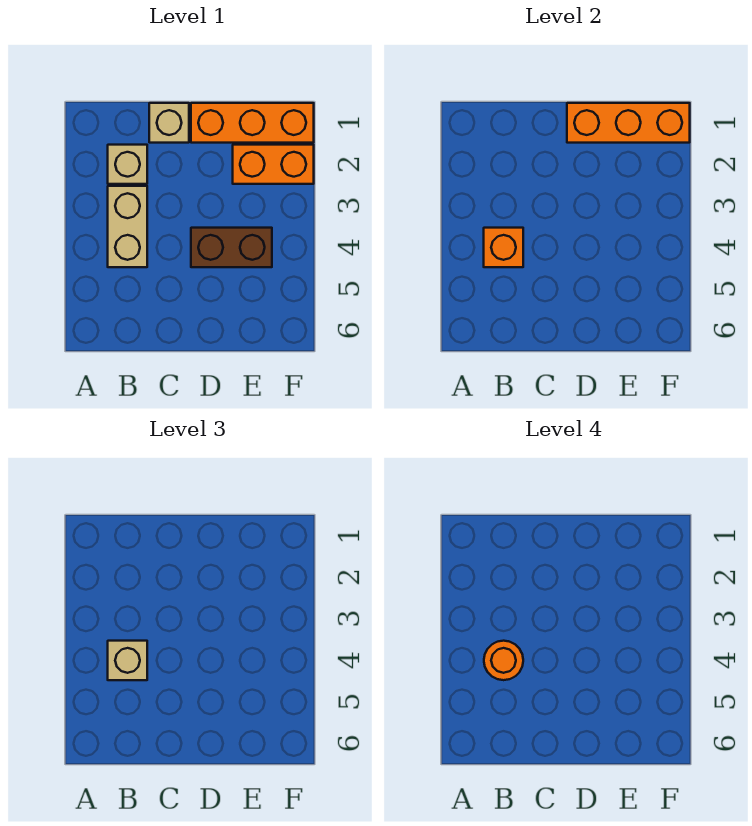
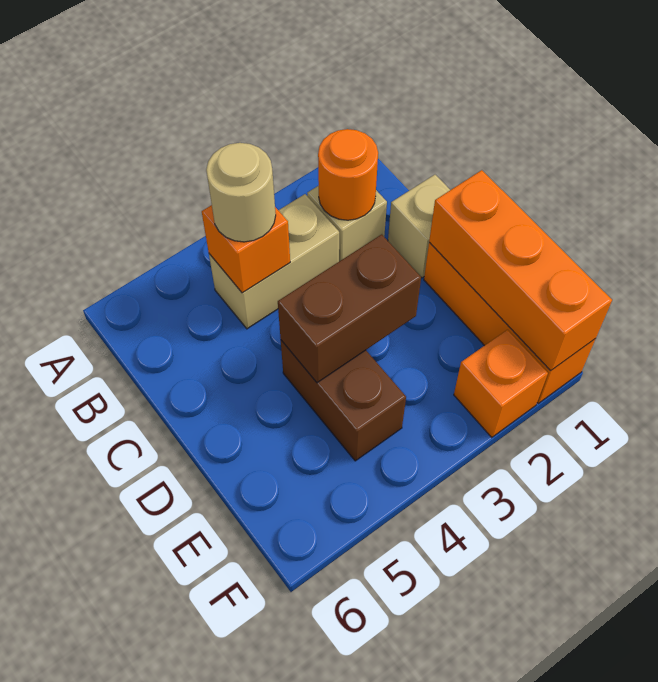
tan 1x1 brick [108,641,147,680] -> tan 1x1 round brick [206,143,276,242]
orange 1x1 round brick [484,641,523,680] -> orange 1x1 round brick moved to [318,129,378,220]
none -> brown 1x2 brick [278,234,421,383]
orange 1x2 brick [233,145,314,184] -> orange 1x1 brick [454,330,548,437]

